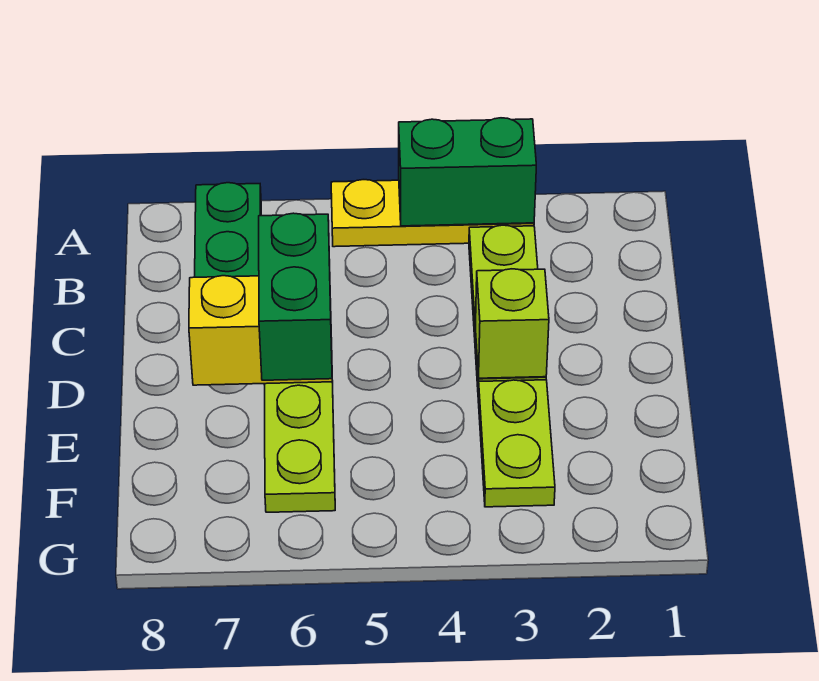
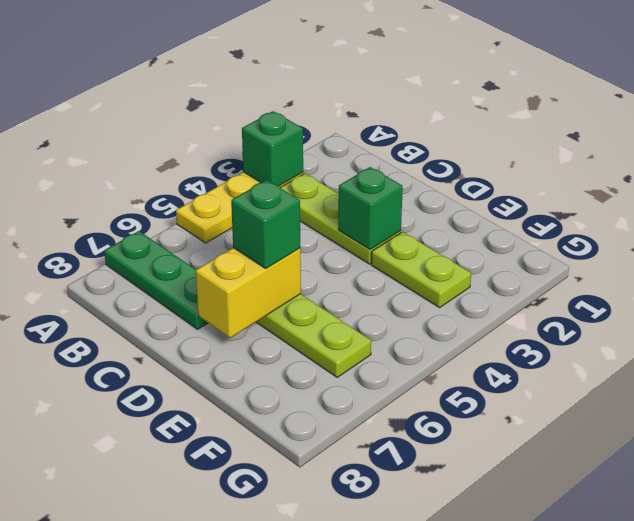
green 1x2 brick [399,118,536,226] -> green 1x1 brick [242,111,303,186]
lime 1x1 brick [476,269,549,378] -> green 1x1 brick [338,167,403,250]
green 1x2 brick [259,213,332,380] -> green 1x1 brick [231,180,300,268]

